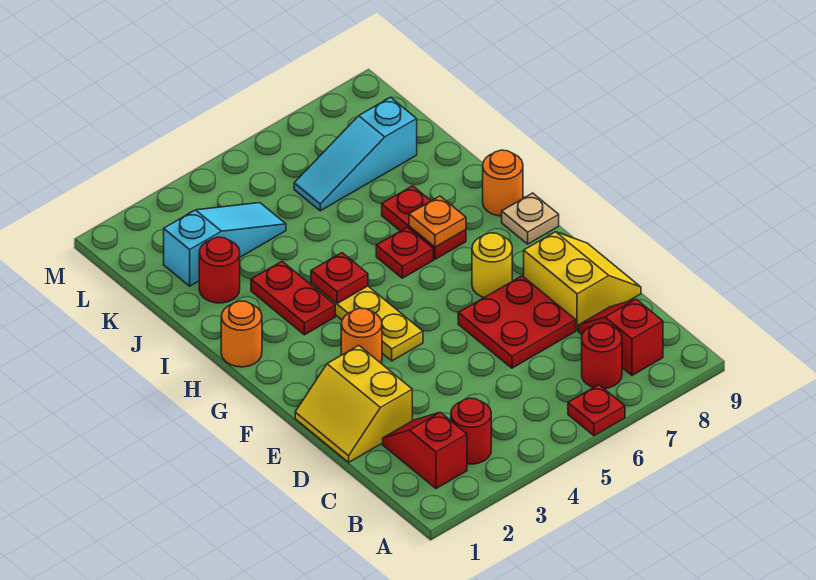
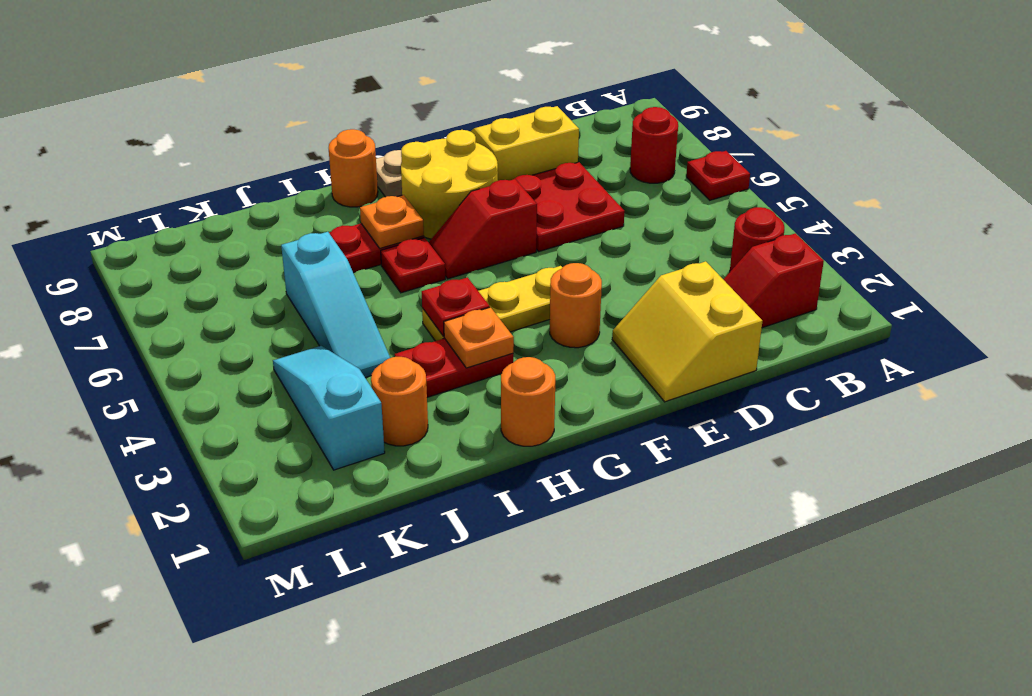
red 1x2 slope [578,299,663,375] -> red 1x2 slope moved to [429,179,537,279]
yellow 2x2 slope [295,346,412,462] -> yellow 2x2 slope turned to [612,261,762,402]
yellow 1x1 round brick [472,233,512,297] -> yellow 2x2 round brick [401,130,498,239]
none -> orange 1x1 plate [444,307,514,368]
red 1x1 round brick [199,237,240,303] -> orange 1x1 round brick [371,357,428,446]
cyan 1x3 slope [294,97,417,211] -> cyan 1x3 slope moved to [281,232,390,378]

